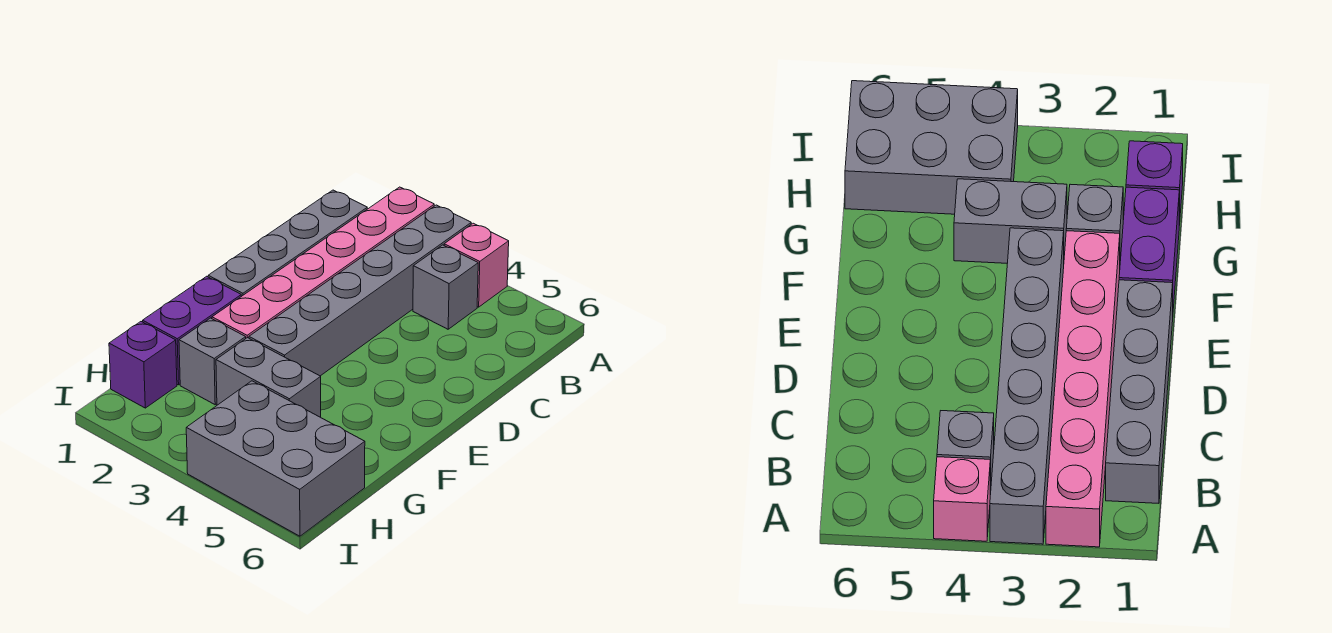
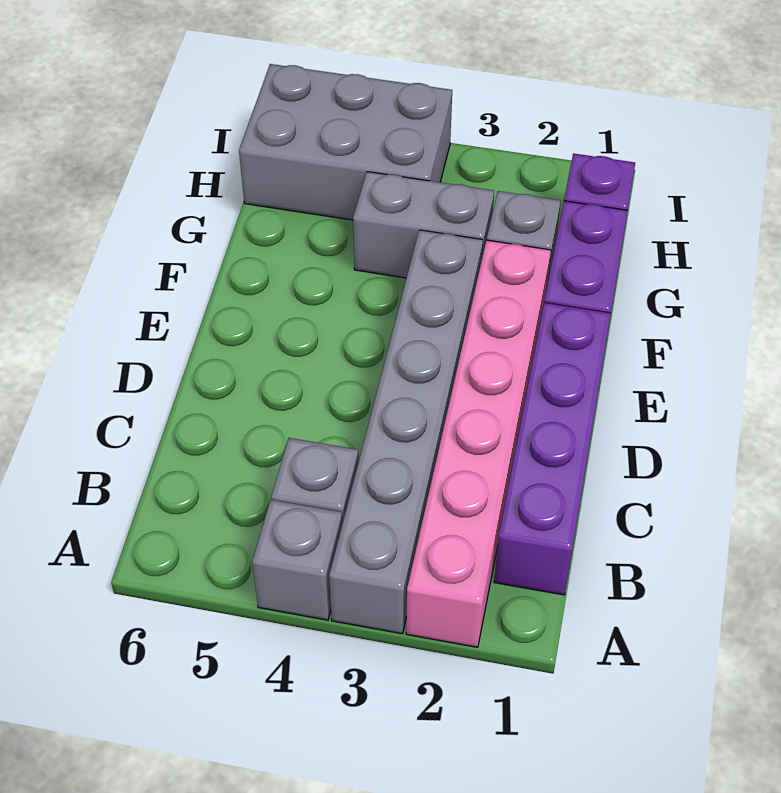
pink 1x1 brick [444,223,509,307] -> grey 1x1 brick [252,500,342,620]
grey 1x4 brick [208,190,367,296] -> purple 1x4 brick [494,303,611,595]

